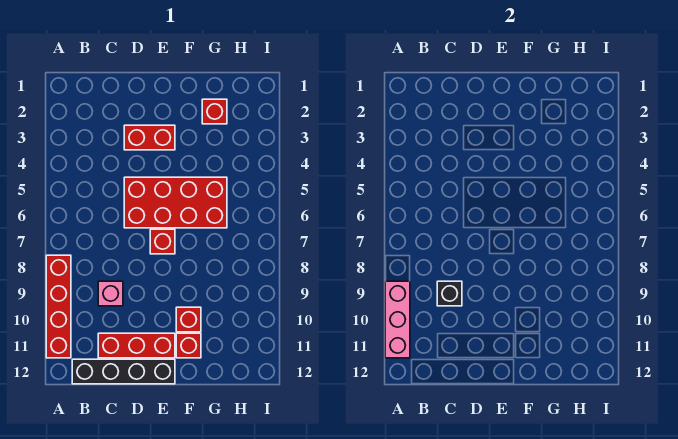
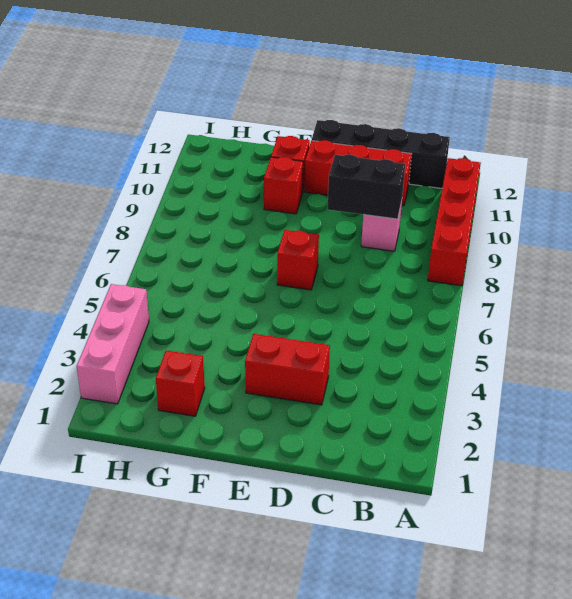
pink 1x3 brick [385,281,410,358] -> pink 1x3 brick moved to [77,284,149,404]
black 1x1 brick [437,281,462,306] -> black 1x2 brick [327,155,405,219]
red 2x4 brick [124,177,227,228] -> none

